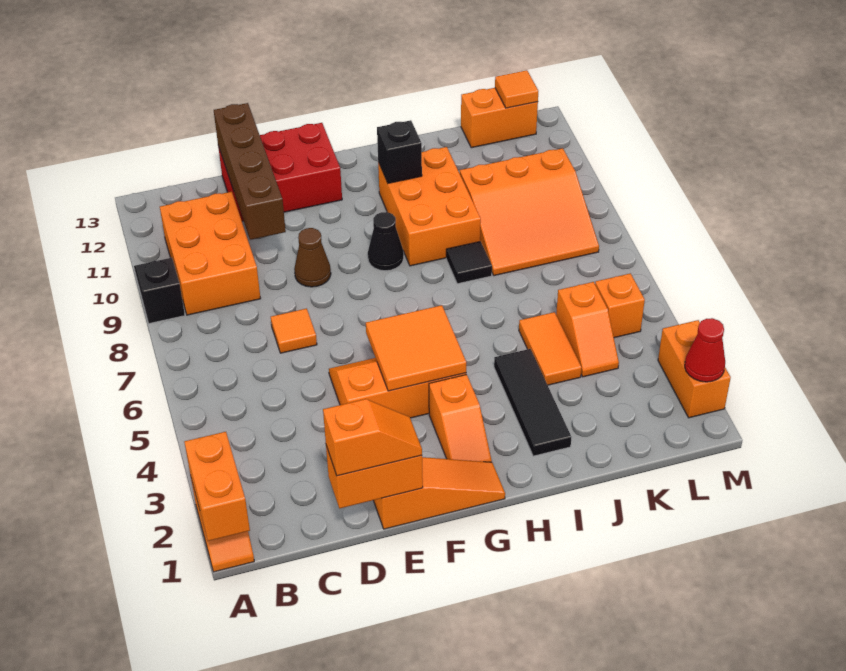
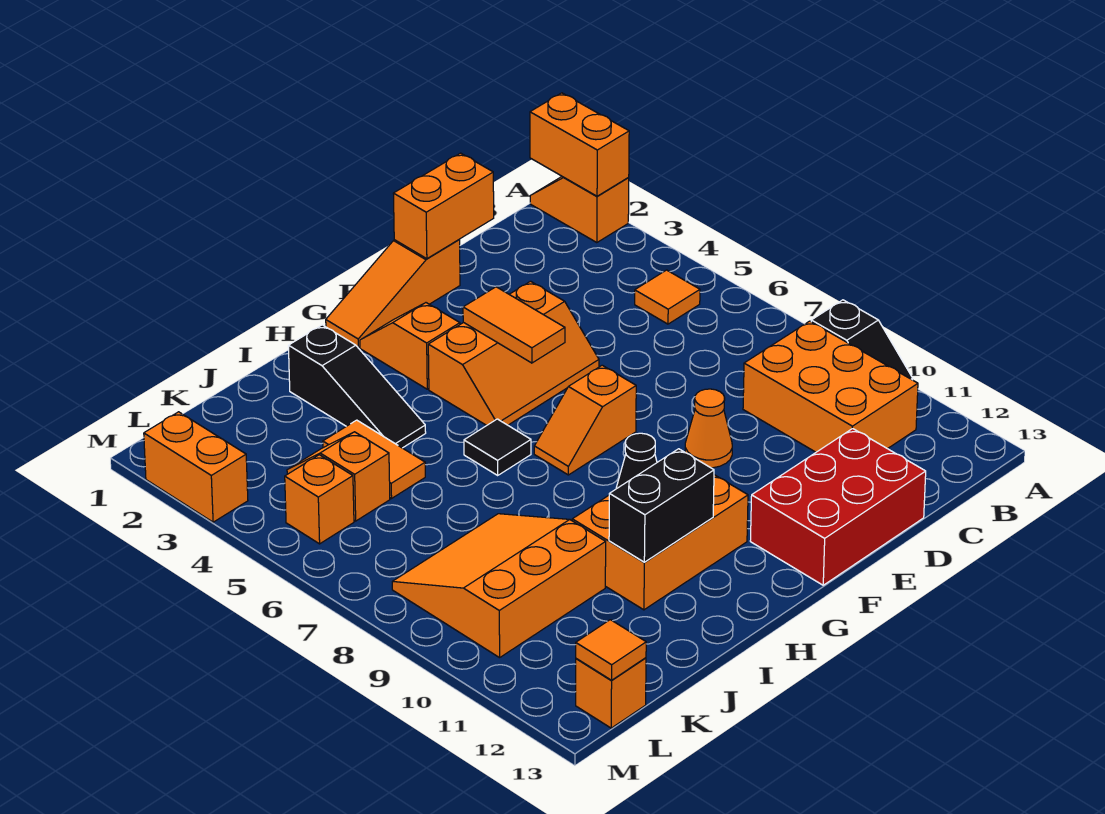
orange 1x2 slope [323,399,422,476] -> orange 1x2 slope moved to [534,365,636,475]
orange 1x1 tile [271,309,317,353] -> orange 1x1 tile moved to [635,270,700,324]
brown 1x4 brick [214,103,286,240] -> none
brown 1x1 cone [294,228,331,287] -> orange 1x1 cone [685,389,732,468]
orange 2x2 tile [366,305,466,391] -> orange 1x2 tile [463,287,565,363]
orange 2x3 brick [378,147,481,266] -> orange 2x3 brick turned to [572,475,748,610]
black 1x1 brick [377,120,422,183] -> black 1x2 brick [609,449,714,562]
black 1x3 tile [494,349,571,456] -> black 1x3 slope [288,325,426,448]
black 1x1 tile [446,241,492,284] -> black 1x1 tile moved to [464,419,531,475]
orange 1x2 brick [461,88,538,148] -> orange 1x1 brick [576,658,646,728]
red 1x1 cone [685,318,725,382] -> none

